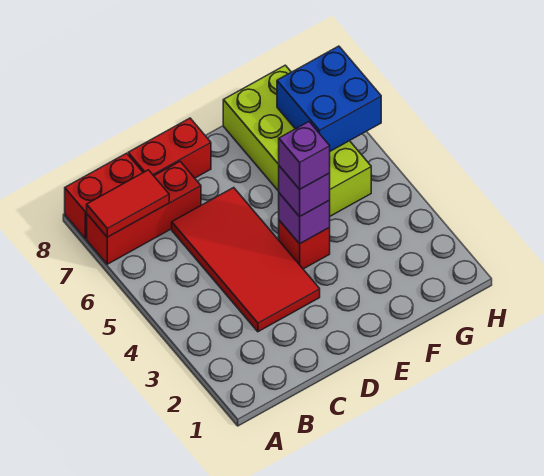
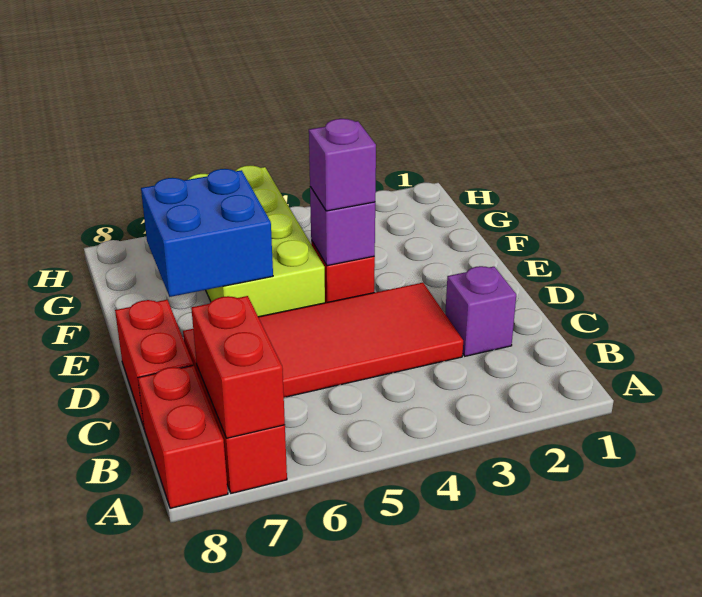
red 1x2 tile [87,170,169,237] -> red 1x2 brick [191,296,285,438]
purple 1x1 brick [279,122,330,189] -> purple 1x1 brick moved to [445,266,516,356]
lime 2x4 brick [223,65,371,216] -> lime 2x4 brick turned to [188,165,325,317]
blue 2x2 brick [277,46,381,151] -> blue 2x2 brick moved to [141,169,273,297]

